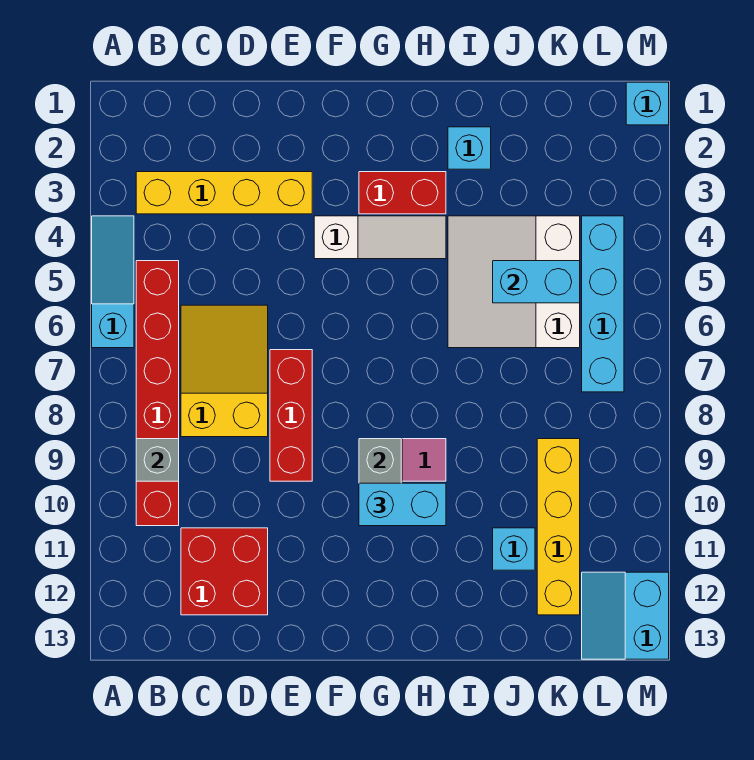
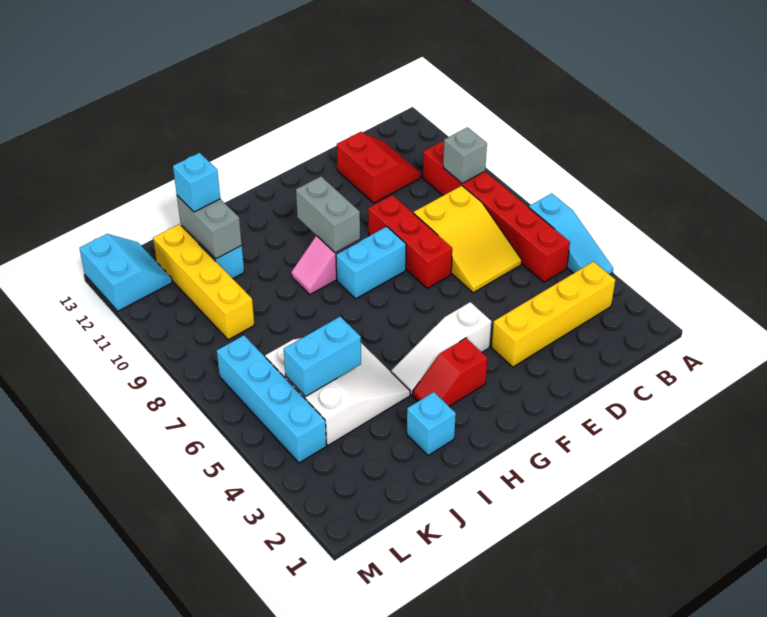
red 2x2 brick [181,528,268,615] -> red 2x2 slope [337,132,421,203]
red 1x2 brick [359,172,446,214] -> red 1x2 slope [412,338,487,406]
cyan 1x2 brick [359,483,446,526] -> cyan 1x2 brick moved to [336,227,406,299]
none -> grey 1x2 brick [177,196,242,259]
cyan 1x1 brick [626,82,669,125] -> cyan 1x1 brick moved to [173,153,220,212]

